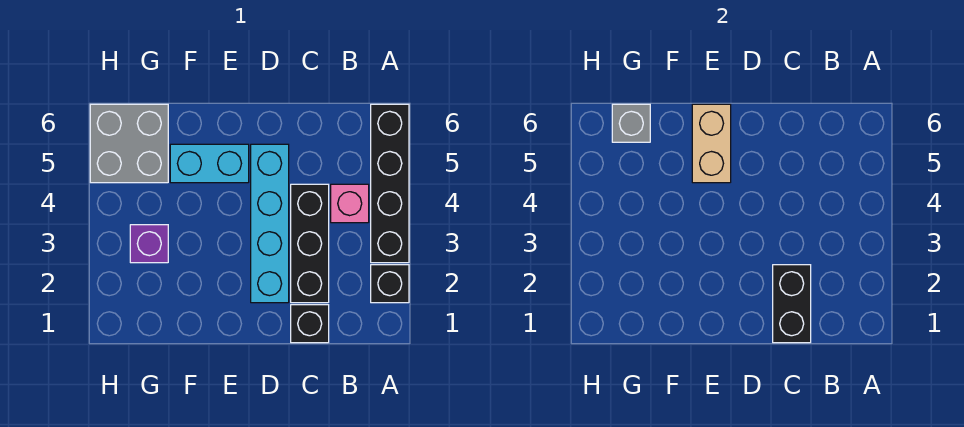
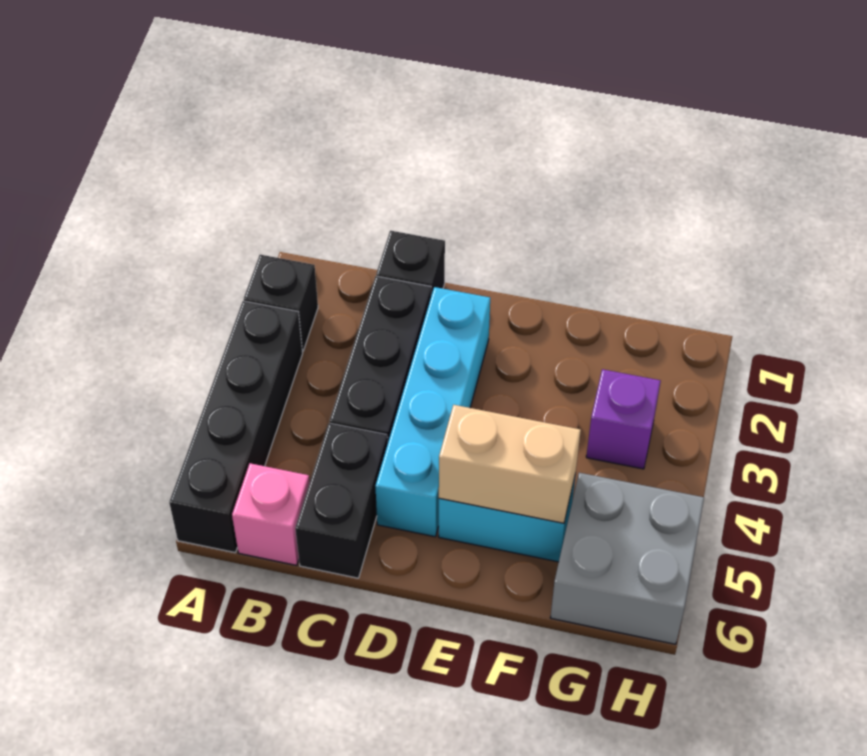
pink 1x1 brick [331,184,369,223] -> pink 1x1 brick moved to [232,463,310,565]
black 1x2 brick [773,265,811,343] -> black 1x2 brick moved to [295,423,388,578]
tan 1x2 brick [692,104,731,183] -> tan 1x2 brick turned to [439,405,581,523]
grey 1x1 brick [612,104,650,142] -> none

